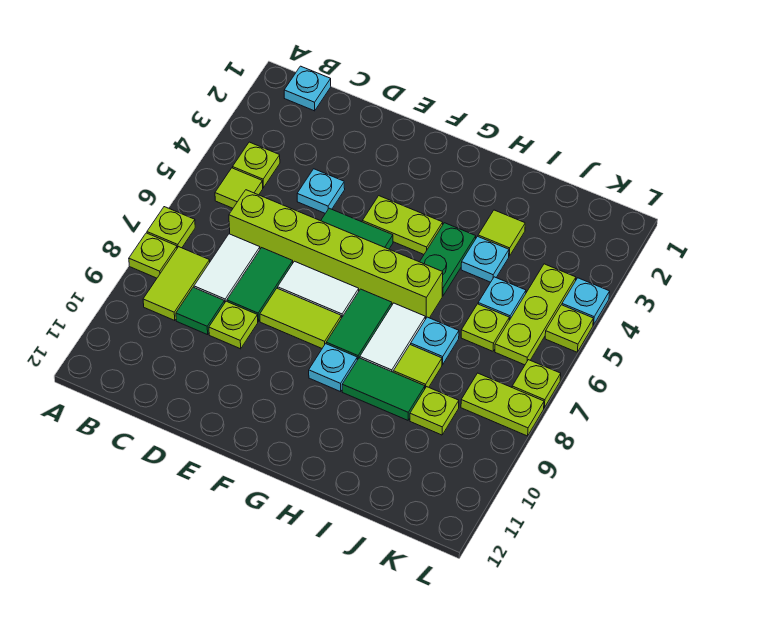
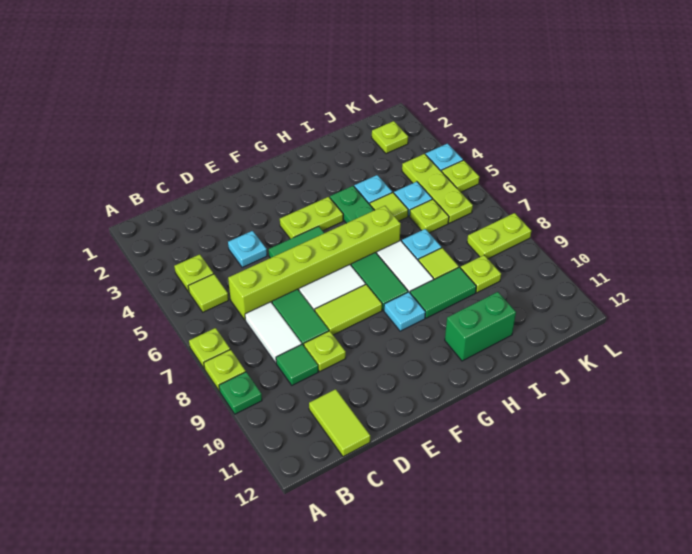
none -> green 1x1 plate [219,372,262,414]
cyan 1x1 plate [284,66,331,111] -> none
lime 1x2 tile [143,247,210,321] -> lime 1x2 tile moved to [309,389,370,457]
none -> green 1x2 brick [445,292,516,361]
lime 1x1 tile [478,210,525,256] -> lime 1x1 tile moved to [370,192,408,221]
lime 1x1 plate [512,360,561,408] -> lime 1x1 plate moved to [372,121,408,154]

